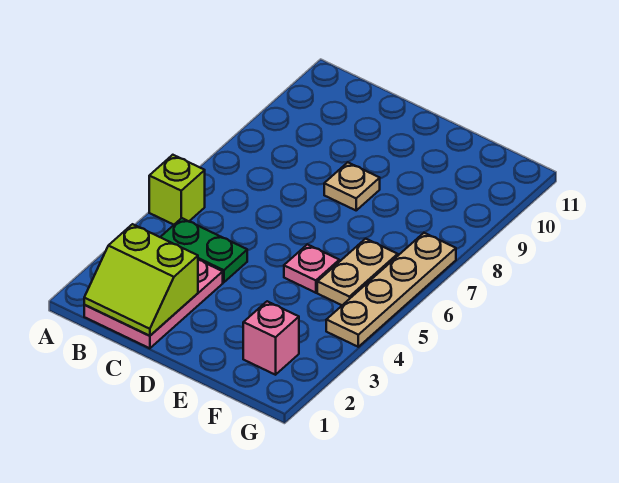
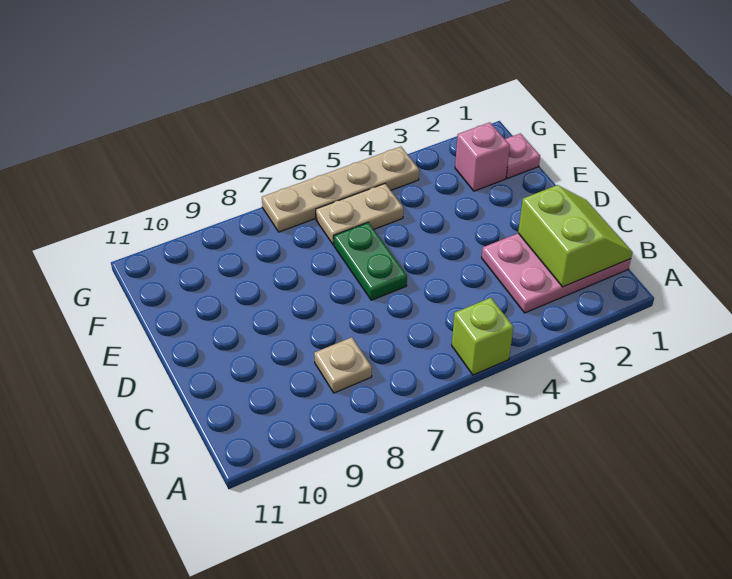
green 1x2 plate [161,218,247,282] -> green 1x2 plate moved to [334,222,407,300]
tan 1x1 plate [324,162,380,210] -> tan 1x1 plate moved to [314,337,372,393]
pink 1x1 plate [284,244,339,293] -> pink 1x1 plate moved to [505,133,540,178]

